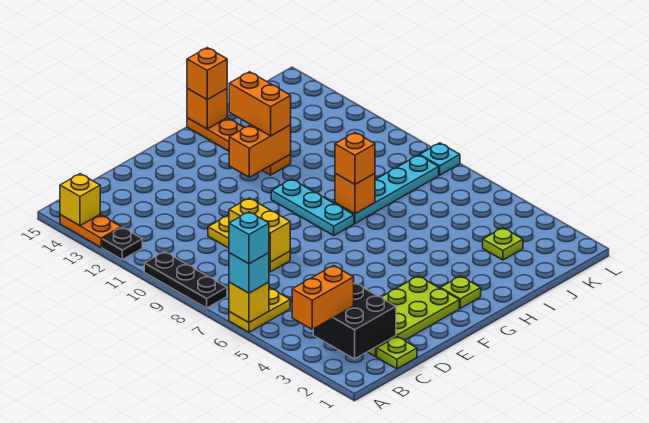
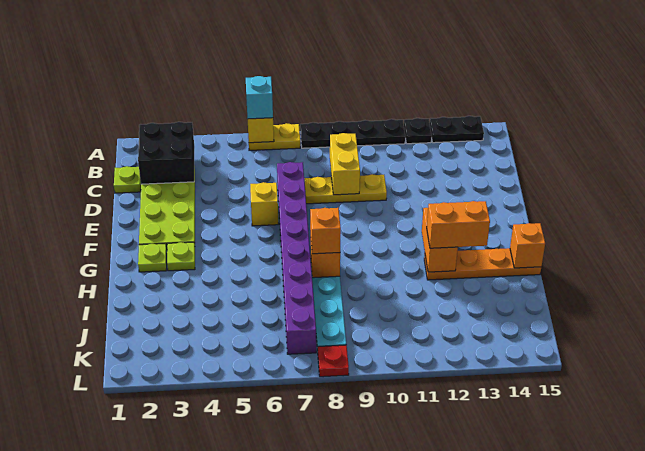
orange 1x2 brick [292,266,354,329] -> none
yellow 1x2 plate [229,288,290,332] -> yellow 1x2 plate turned to [249,123,300,150]
cyan 1x1 brick [229,212,269,264] -> none
black 1x3 plate [144,252,227,308] -> black 1x4 plate [300,119,405,148]
orange 1x2 plate [60,215,121,247] -> black 1x2 plate [430,116,484,143]
yellow 1x1 brick [60,174,100,226] -> yellow 1x1 brick moved to [250,182,278,226]
none -> purple 1x8 brick [277,162,316,354]
yellow 1x2 brick [229,198,290,262] -> yellow 1x2 brick turned to [330,133,360,195]
cyan 1x3 plate [271,179,354,235] -> none
orange 1x1 brick [187,48,227,100] -> none
lime 1x1 plate [483,228,523,260] -> lime 1x1 plate moved to [167,242,195,271]
cyan 1x1 plate [420,143,460,175] -> red 1x1 plate [318,345,349,377]

